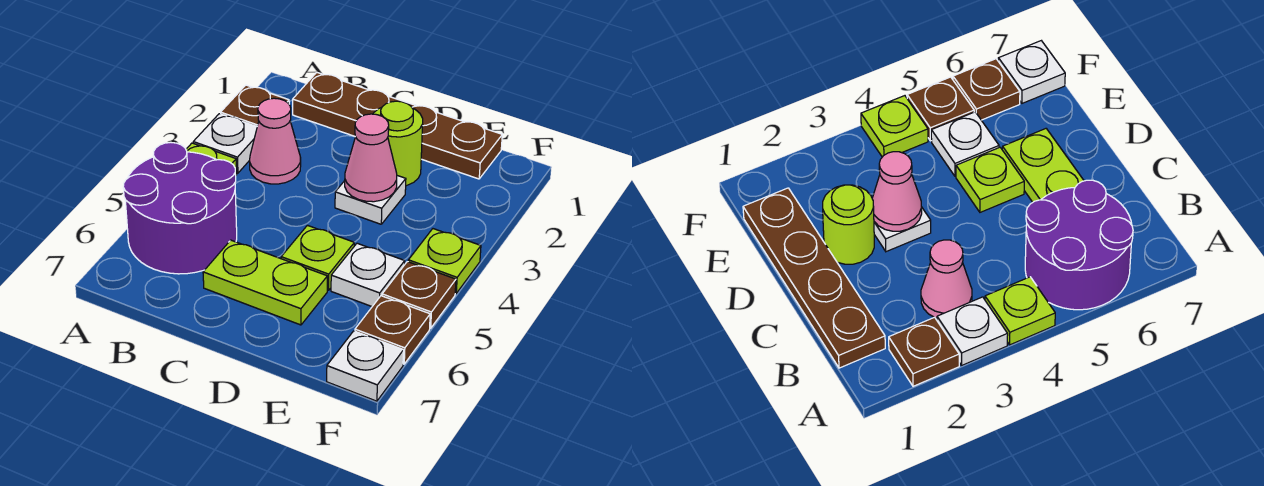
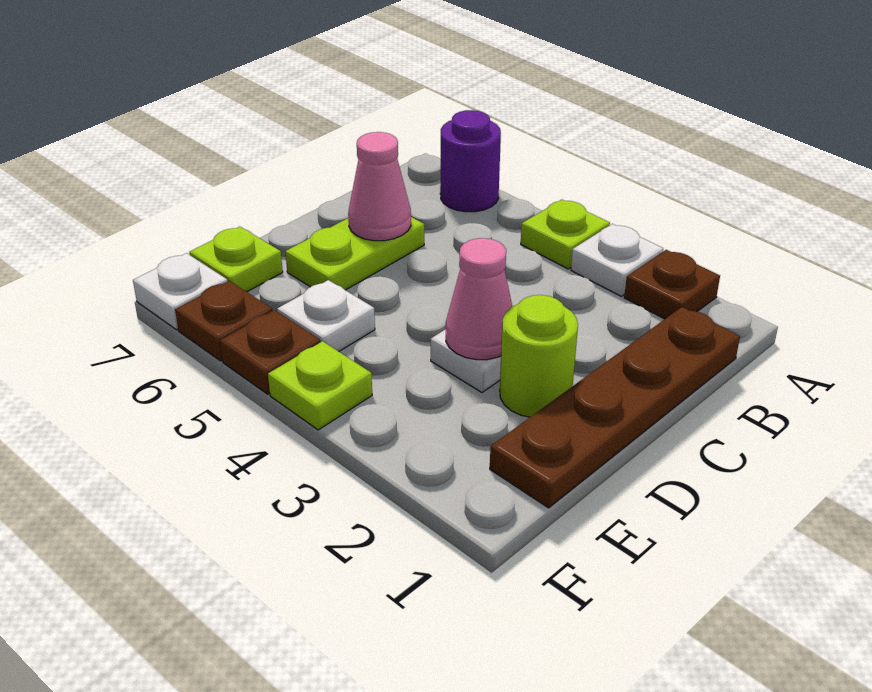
purple 2x2 round brick [123,142,237,274] -> purple 1x1 round brick [440,110,501,212]
pink 1x1 cone [250,98,301,184] -> pink 1x1 cone moved to [348,132,411,241]
lime 1x1 plate [281,225,354,290] -> lime 1x1 plate moved to [189,227,283,292]

